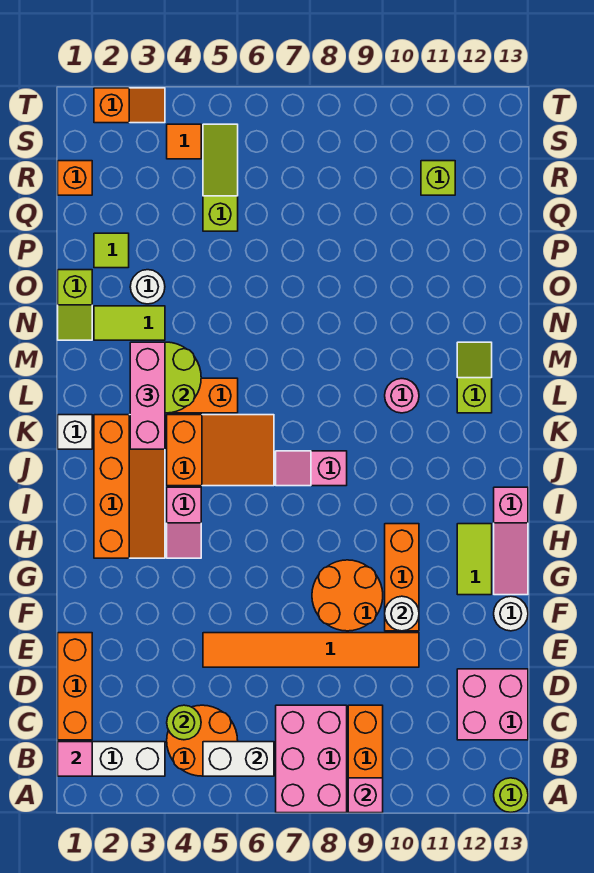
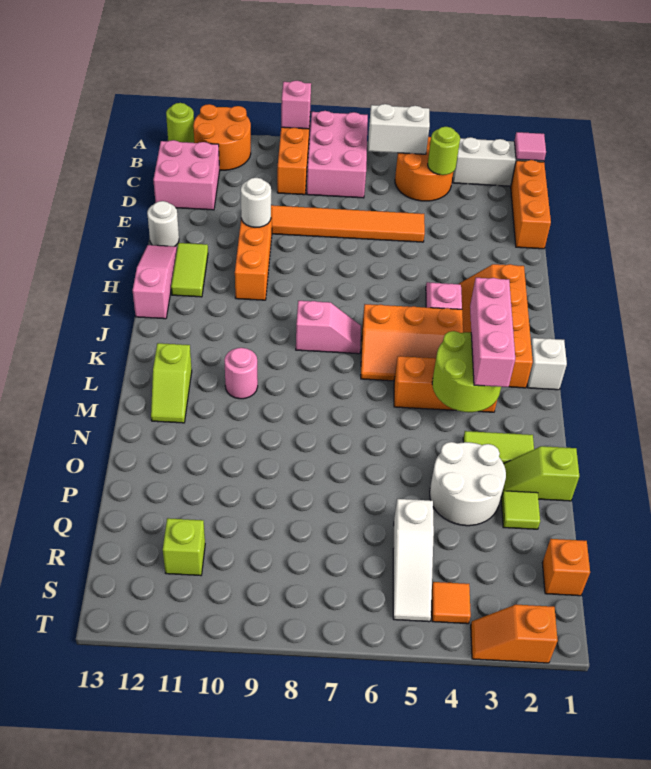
orange 2x2 round brick [312,560,383,631] -> orange 2x2 round brick moved to [193,104,251,170]
orange 2x3 slope [167,415,274,486] -> orange 2x3 slope turned to [361,304,463,381]
lime 1x2 slope [58,270,92,340] -> lime 1x2 slope turned to [501,446,579,501]
white 1x1 round brick [130,270,165,304] -> white 2x2 round brick [430,442,506,526]
lime 1x3 slope [203,124,238,231] -> white 1x3 slope [393,499,434,622]

